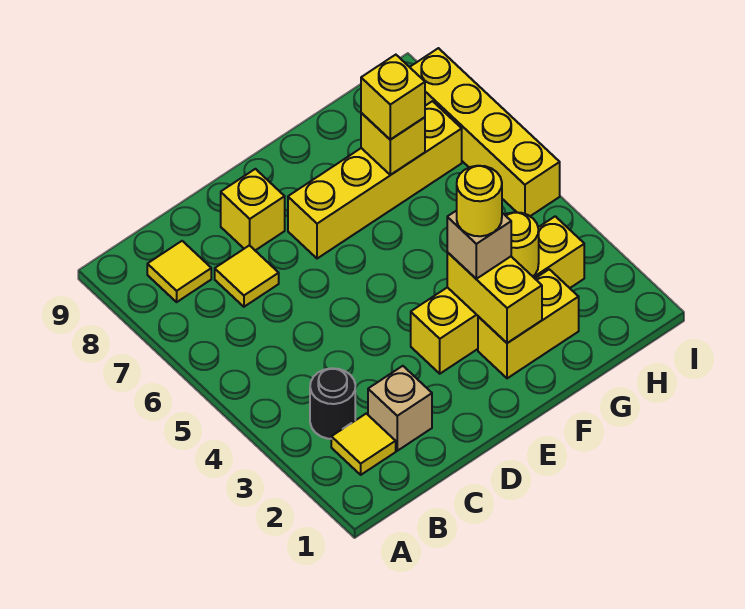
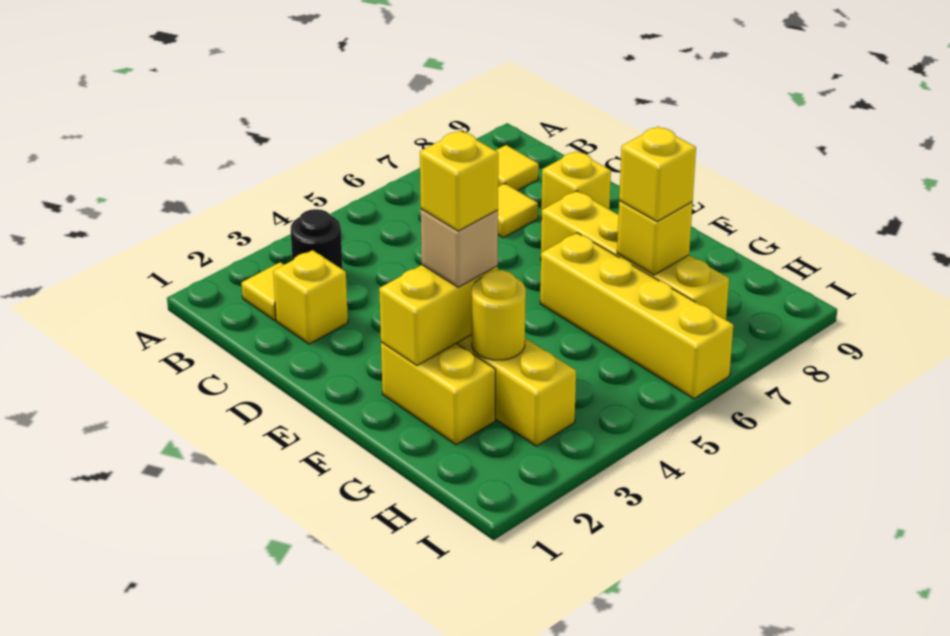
tan 1x1 brick [368,366,432,451] -> yellow 1x1 brick [273,250,348,344]
yellow 1x1 round brick [457,166,502,236] -> yellow 1x1 brick [420,131,498,231]
yellow 1x4 brick [410,48,560,216] -> yellow 1x4 brick turned to [540,233,733,399]

